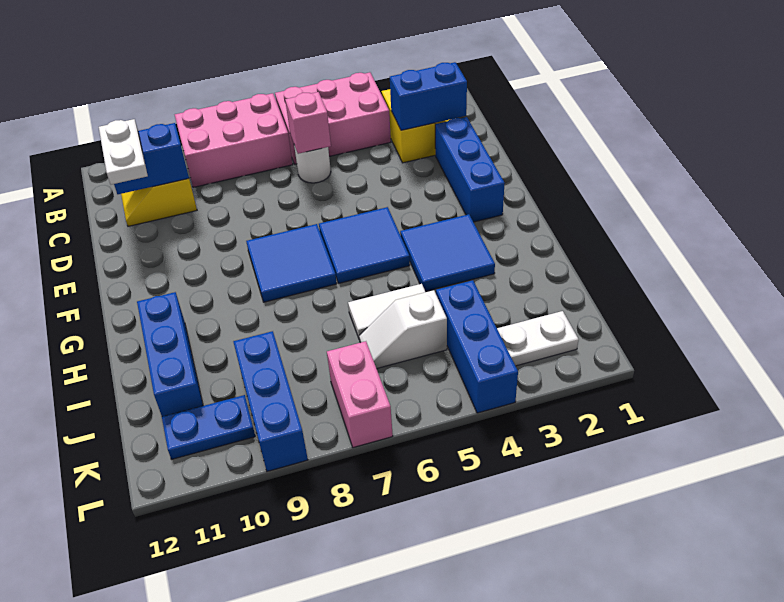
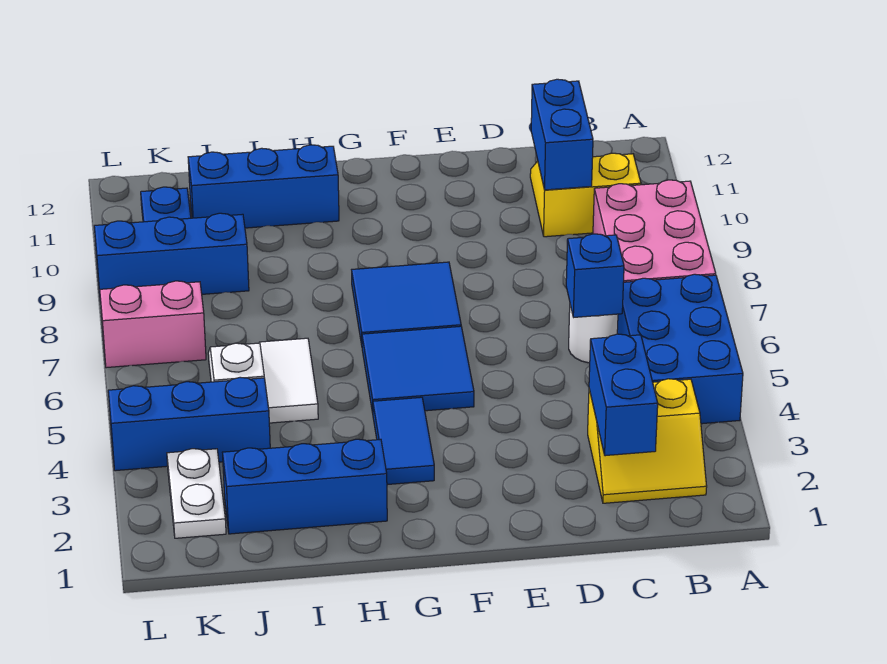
pink 2x3 brick [275,72,391,164] -> blue 2x3 brick [617,274,743,424]
pink 1x1 brick [285,92,331,154] -> blue 1x1 brick [566,234,624,317]
white 1x2 plate [99,119,148,185] -> none
blue 1x3 brick [435,117,505,222] -> blue 1x3 brick moved to [222,439,387,534]
blue 2x2 tile [400,214,495,291] -> blue 1x2 tile [373,397,434,485]

